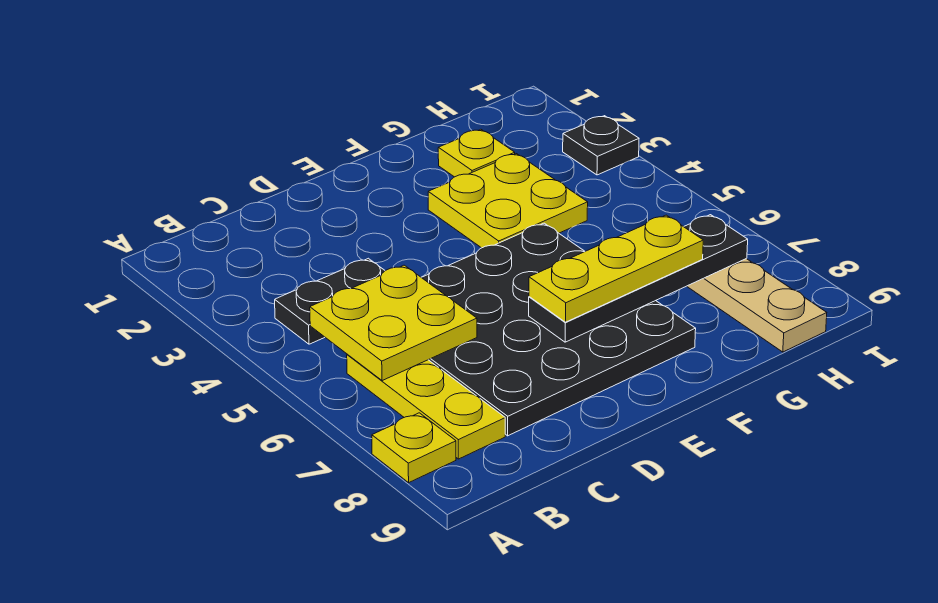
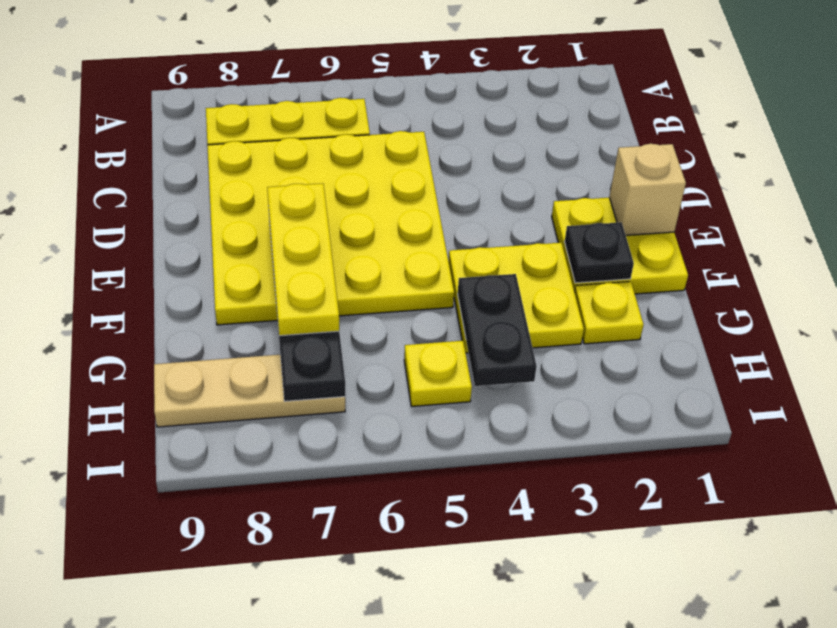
yellow 1x1 plate [372,413,456,483] -> yellow 1x1 plate moved to [404,341,472,406]
black 1x2 plate [275,258,385,344] -> black 1x2 plate moved to [458,274,537,386]
yellow 2x2 plate [310,265,477,381] -> yellow 2x2 plate moved to [552,198,688,294]
black 4x4 plate [421,223,696,436] -> yellow 4x4 plate [207,131,454,325]
none -> tan 1x1 brick [609,144,686,235]
black 1x1 plate [563,116,639,175] -> black 1x1 plate moved to [564,222,634,283]

